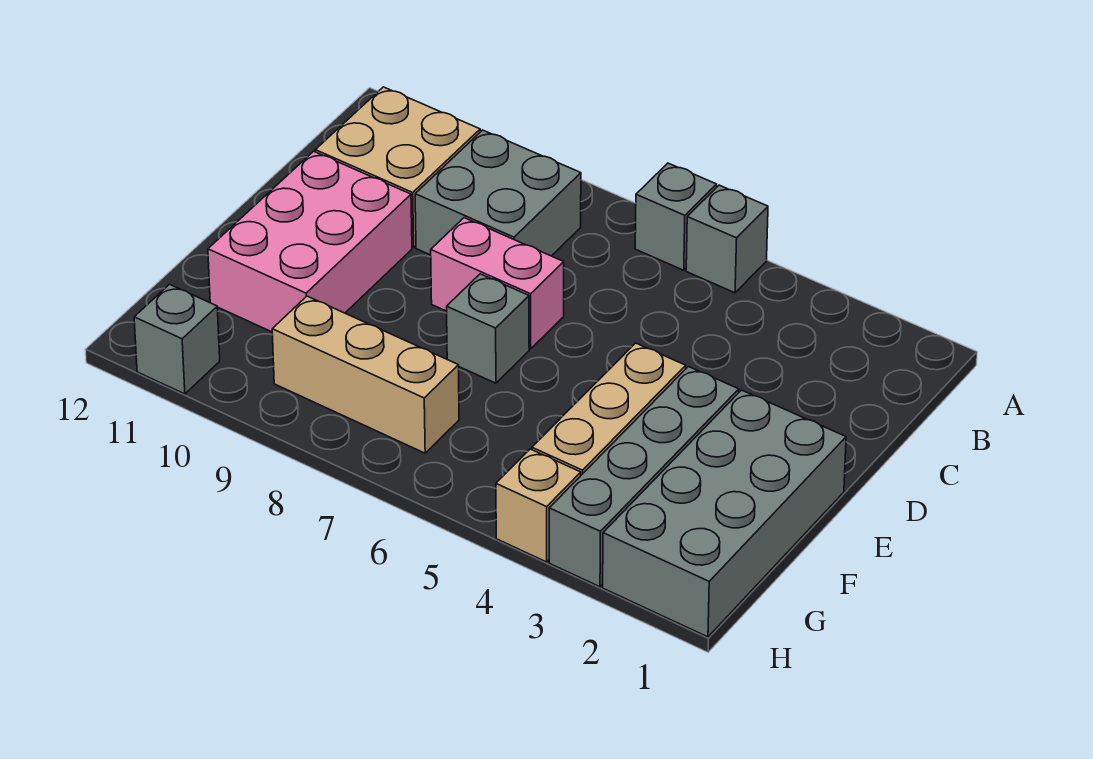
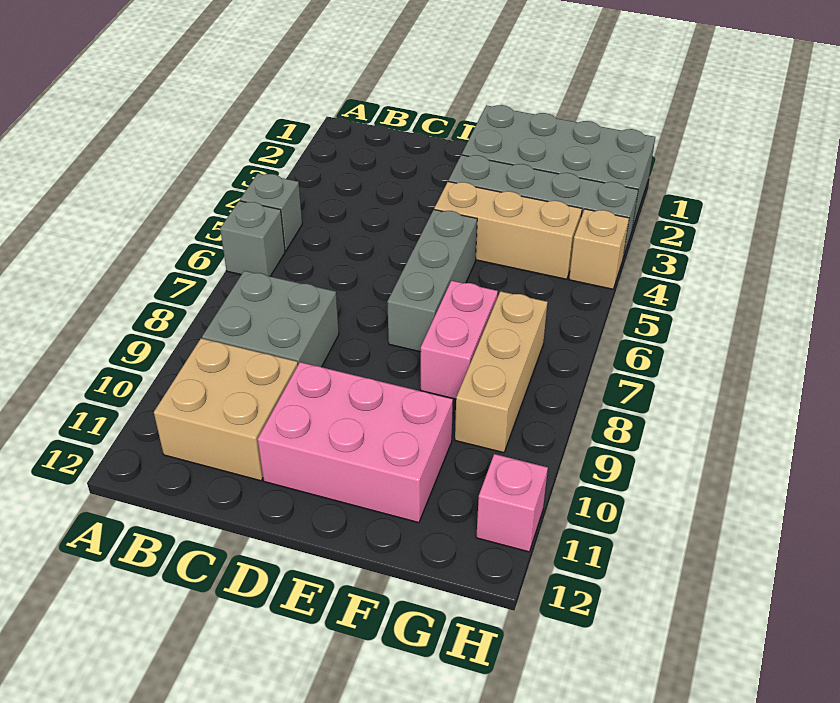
pink 1x2 brick [431,218,564,349] -> pink 1x2 brick moved to [421,281,498,399]
grey 1x1 brick [447,274,529,383] -> grey 1x3 brick [387,210,477,352]
grey 1x1 brick [134,284,220,394] -> pink 1x1 brick [476,454,548,552]

